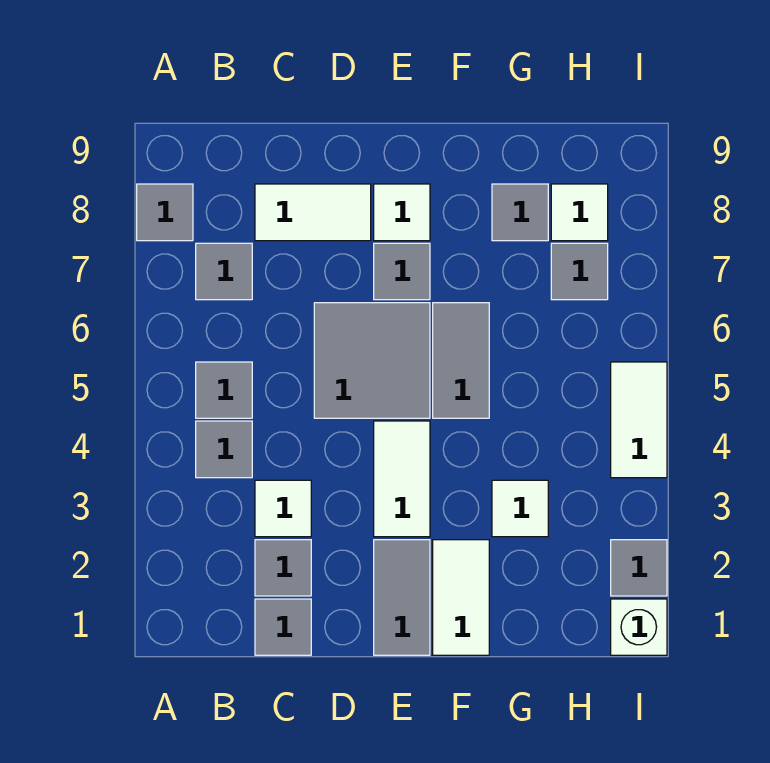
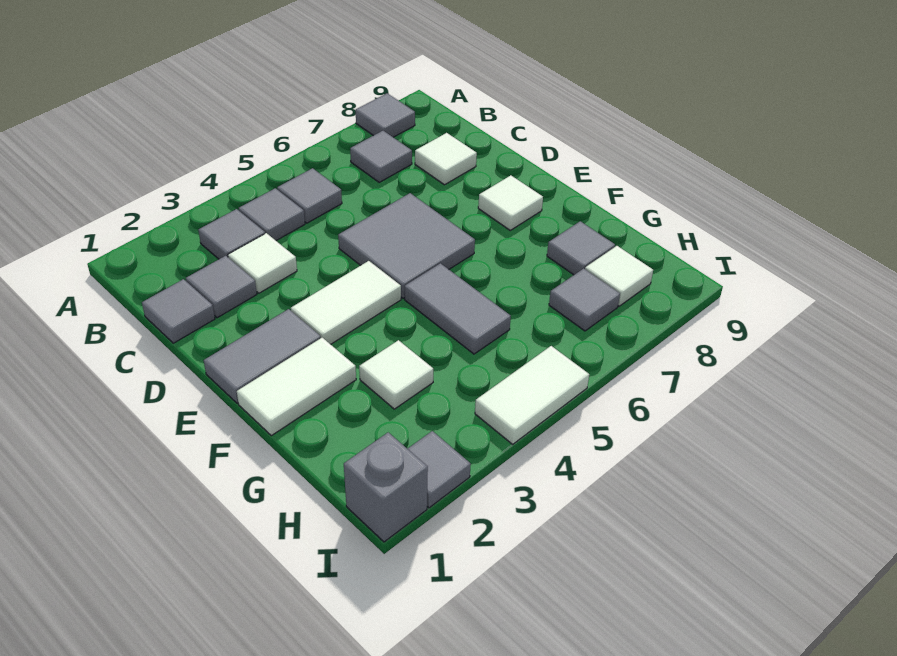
white 1x2 tile [255,184,371,241] -> white 1x1 tile [415,133,477,185]
grey 1x1 tile [374,243,430,300] -> grey 1x1 tile moved to [198,209,265,259]
grey 1x2 tile [433,303,489,418] -> grey 1x2 tile turned to [405,263,511,354]
white 1x1 brick [611,599,667,655] -> grey 1x1 brick [344,432,428,542]

